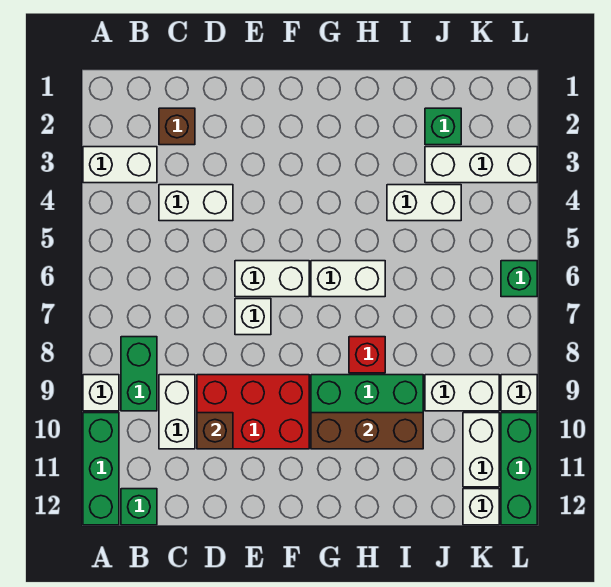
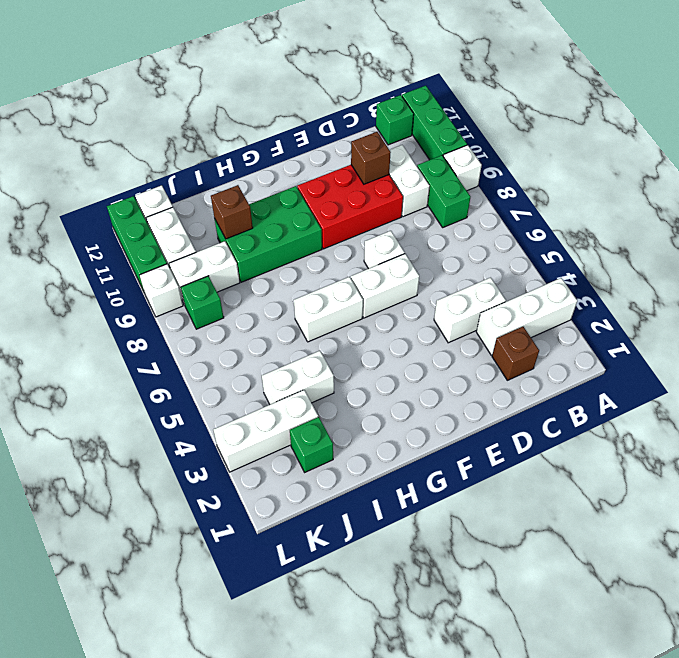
white 1x2 brick [83,147,157,183] -> white 1x3 brick [476,278,577,355]
brown 1x3 brick [311,413,423,449] -> brown 1x1 brick [211,185,253,239]
red 1x1 brick [349,337,385,373] -> none
green 1x1 brick [501,261,537,297] -> green 1x1 brick moved to [181,276,224,329]

